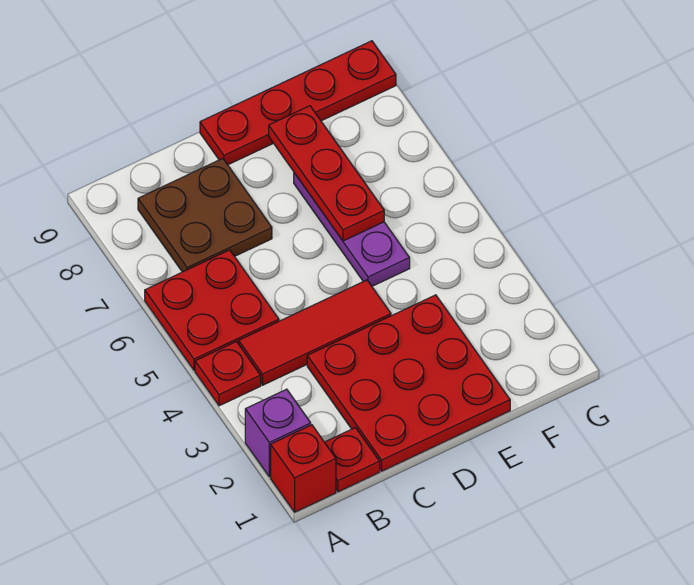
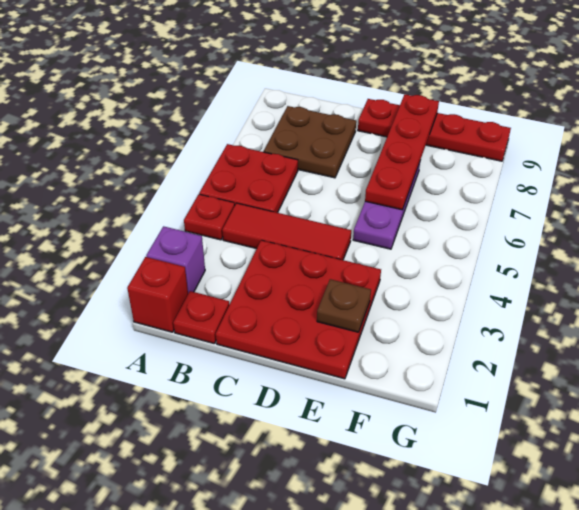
none -> brown 1x1 plate [317,279,371,332]
red 1x3 plate [269,106,384,241] -> red 1x4 plate [365,94,439,210]

